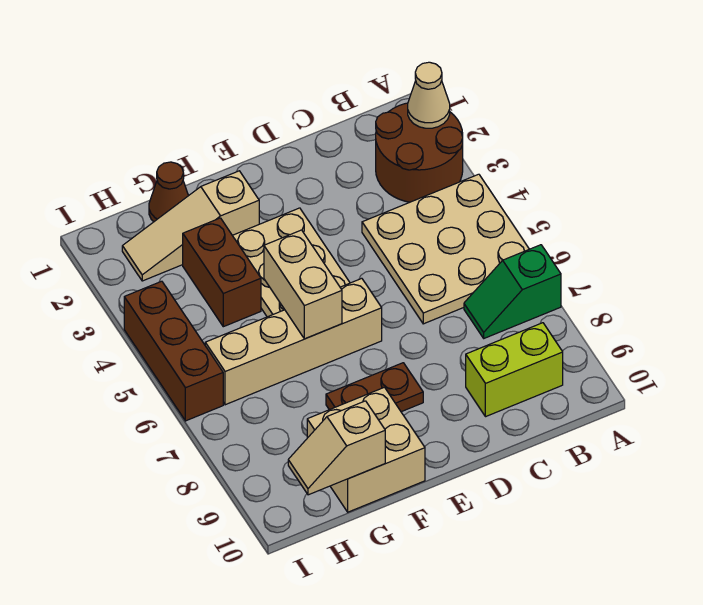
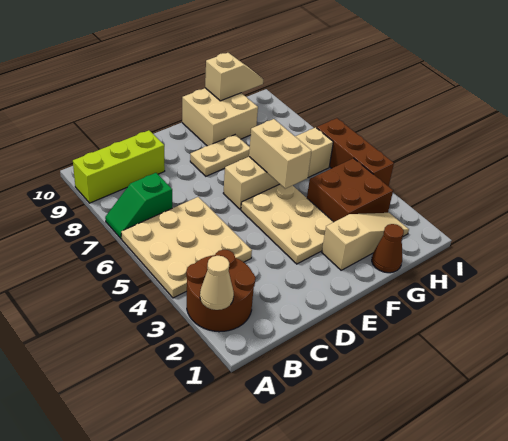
green 1x2 slope [464,245,561,338] -> green 1x2 slope turned to [105,173,172,239]
lime 1x2 brick [466,323,563,417] -> lime 1x3 brick [73,130,165,203]
brown 1x2 plate [326,363,423,412] -> tan 1x2 plate [190,135,250,176]
brown 1x2 brick [183,218,261,327] -> brown 2x2 brick [307,158,393,222]

